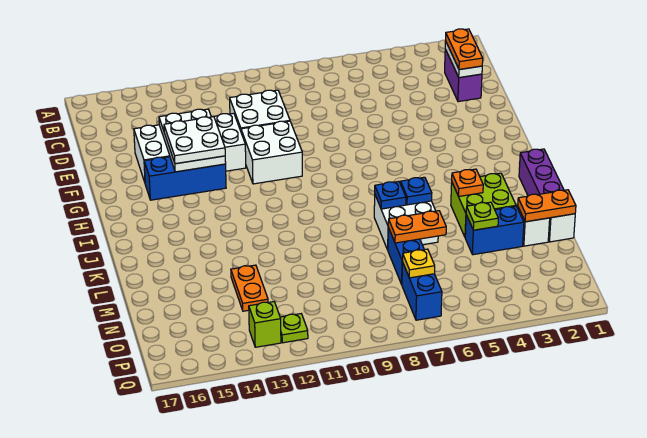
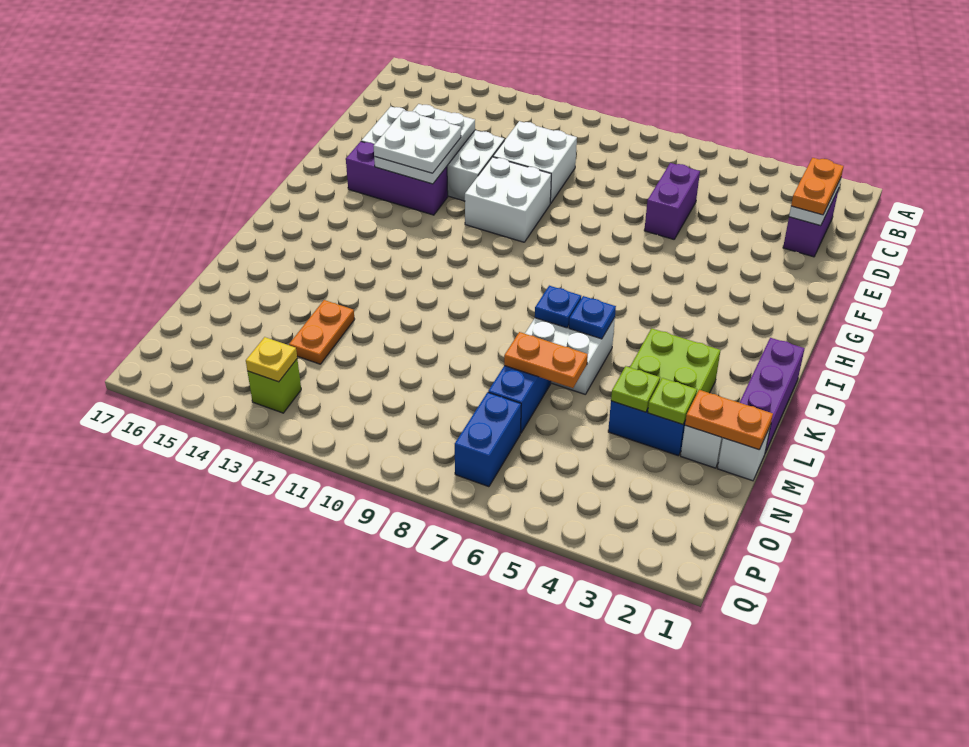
none -> purple 1x2 brick [644,163,700,239]
blue 1x3 brick [144,157,226,200] -> purple 1x3 brick [346,141,448,215]
orange 1x1 plate [452,169,483,196] -> none
yellow 1x1 plate [402,249,435,278] -> yellow 1x1 plate moved to [246,337,297,382]
lime 1x1 plate [280,314,308,343] -> lime 1x1 plate moved to [648,378,697,424]

